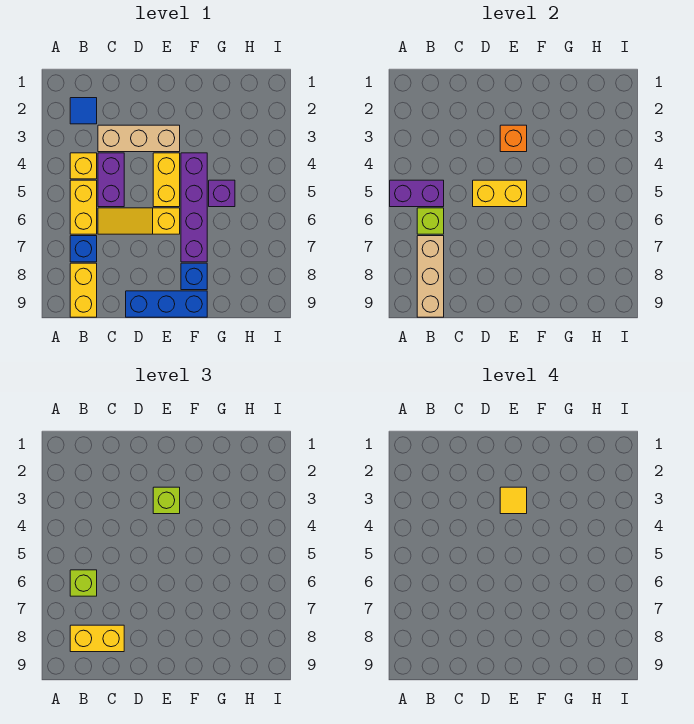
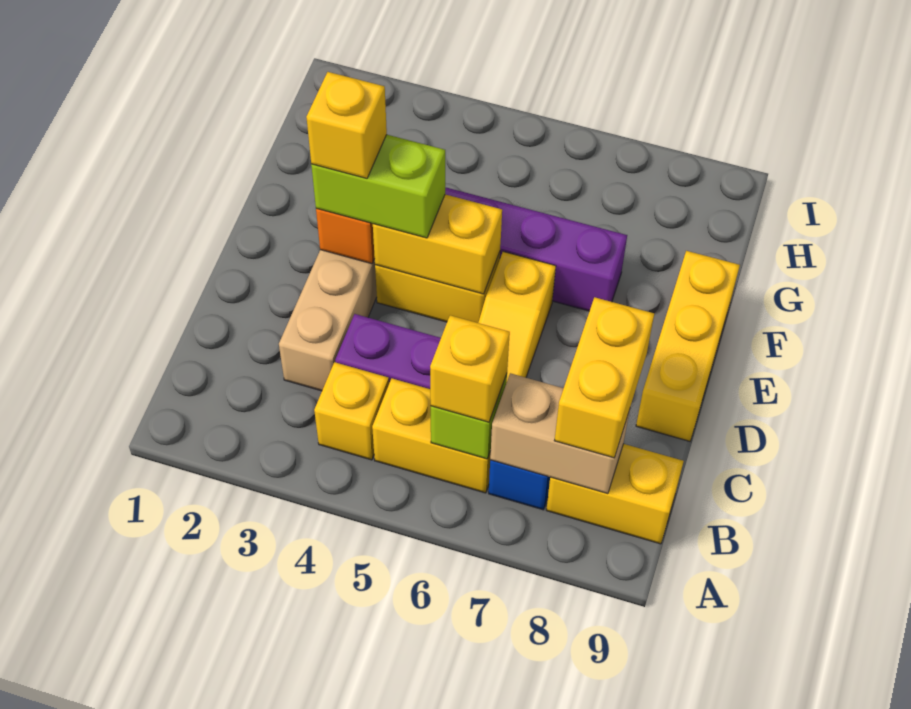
purple 1x2 brick [390,180,444,207] -> none
blue 1x1 tile [70,98,97,124] -> none
lime 1x1 brick [70,570,97,596] -> yellow 1x1 brick [430,315,510,422]
tan 1x3 brick [417,236,444,317] -> tan 1x2 brick [490,373,630,494]
yellow 1x2 brick [473,180,527,207] -> yellow 1x2 brick turned to [373,194,502,294]
blue 1x3 brick [126,291,207,317] -> yellow 1x3 brick [636,251,740,441]
lime 1x1 brick [153,487,180,514] -> lime 1x2 brick [311,135,445,238]
yellow 1x1 tile [500,487,527,514] -> yellow 1x1 brick [306,72,387,178]
blue 1x1 brick [181,263,207,290] -> none
purple 1x1 brick [209,180,235,207] -> none

